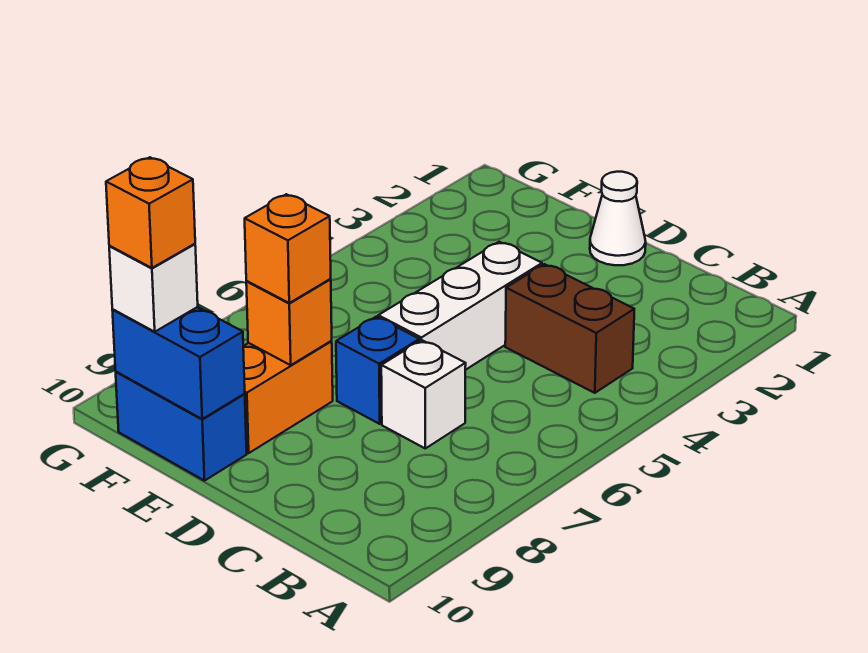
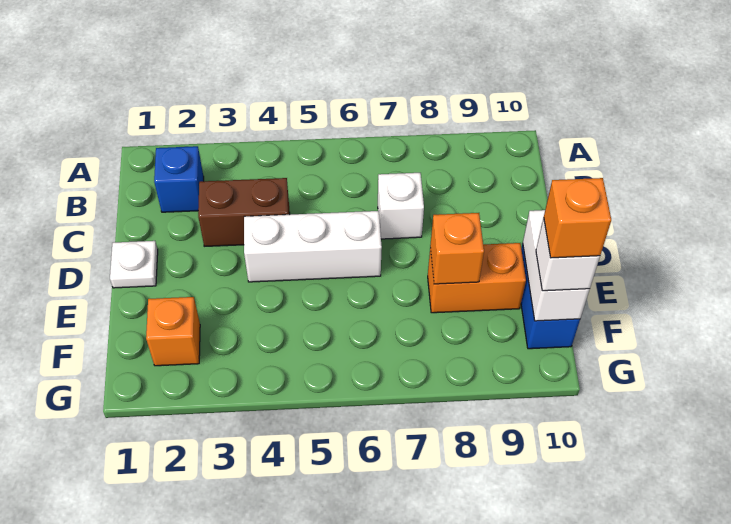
brown 1x2 brick [505,264,634,393] -> brown 1x2 brick turned to [198,178,290,246]
white 1x1 cone [590,172,646,265] -> white 1x1 plate [110,241,158,288]
blue 1x1 brick [336,317,419,424] -> blue 1x1 brick moved to [154,146,204,212]
orange 1x1 brick [245,194,331,303] -> orange 1x1 brick moved to [146,297,200,366]
blue 1x2 brick [112,307,245,419] -> white 1x2 brick [523,210,590,321]

